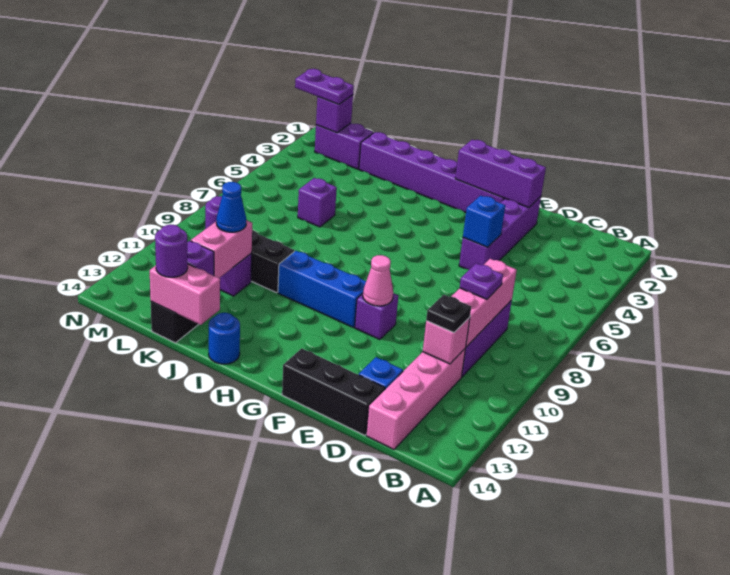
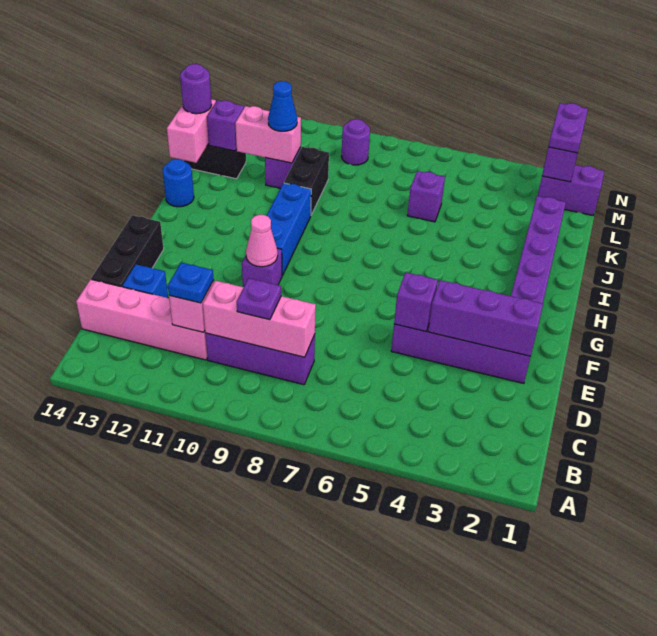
black 1x1 plate [426,295,471,333] -> blue 1x1 plate [168,263,214,303]
purple 1x3 brick [455,140,546,208] -> purple 1x3 brick turned to [428,280,543,356]
blue 1x1 brick [463,195,505,247] -> purple 1x1 brick [394,272,438,331]
purple 1x2 brick [315,123,374,169] -> purple 1x2 brick turned to [538,165,604,215]

